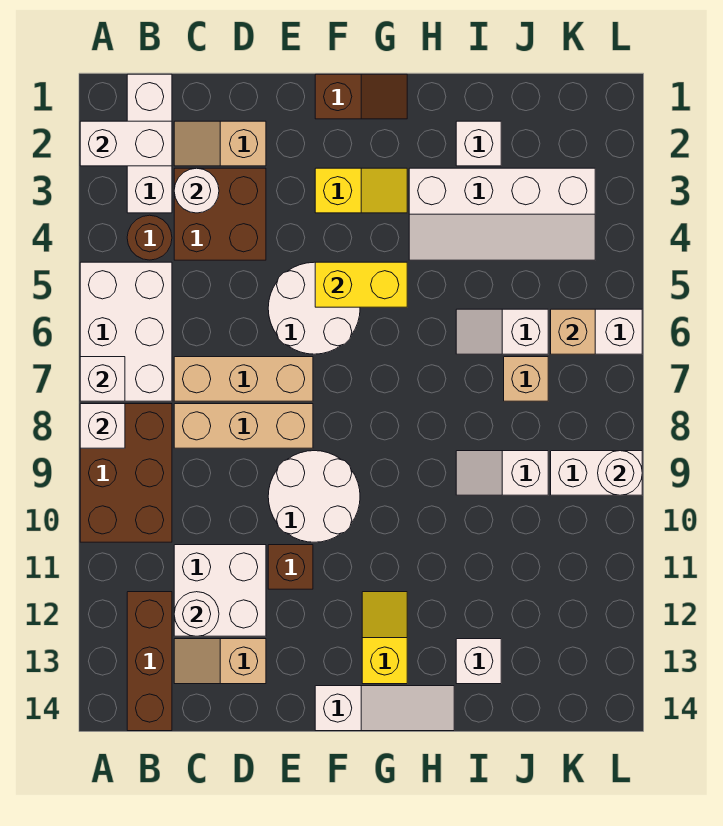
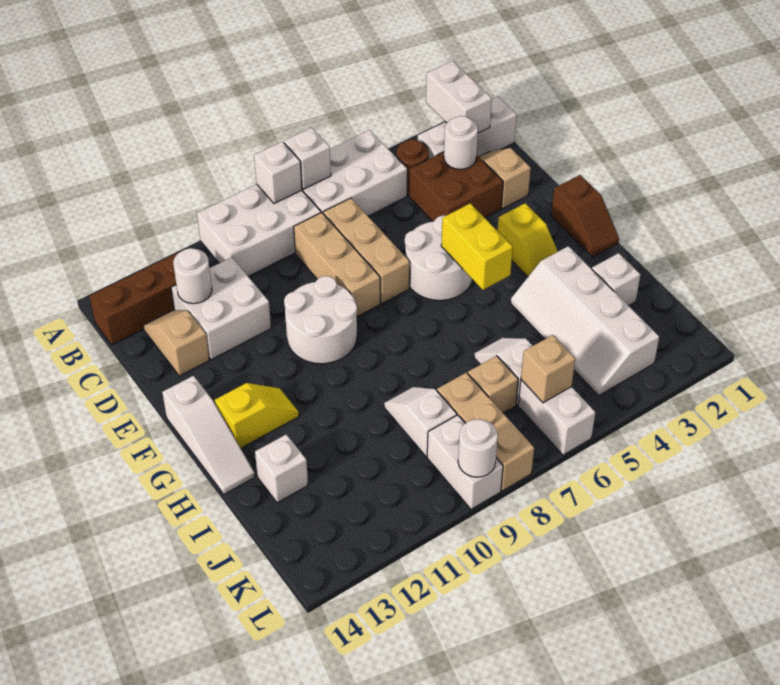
brown 2x3 brick [80,404,172,542] -> white 2x3 brick [197,184,321,276]
brown 1x1 brick [268,545,313,589] -> none
none -> tan 1x3 brick [437,373,534,491]

